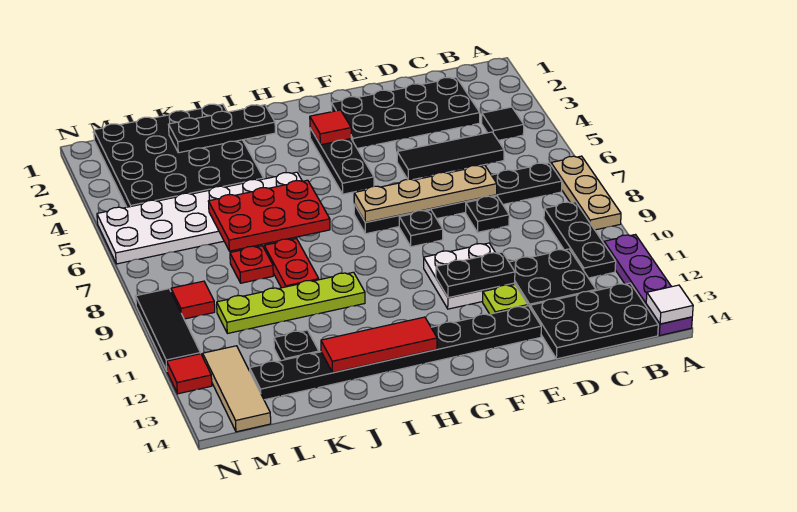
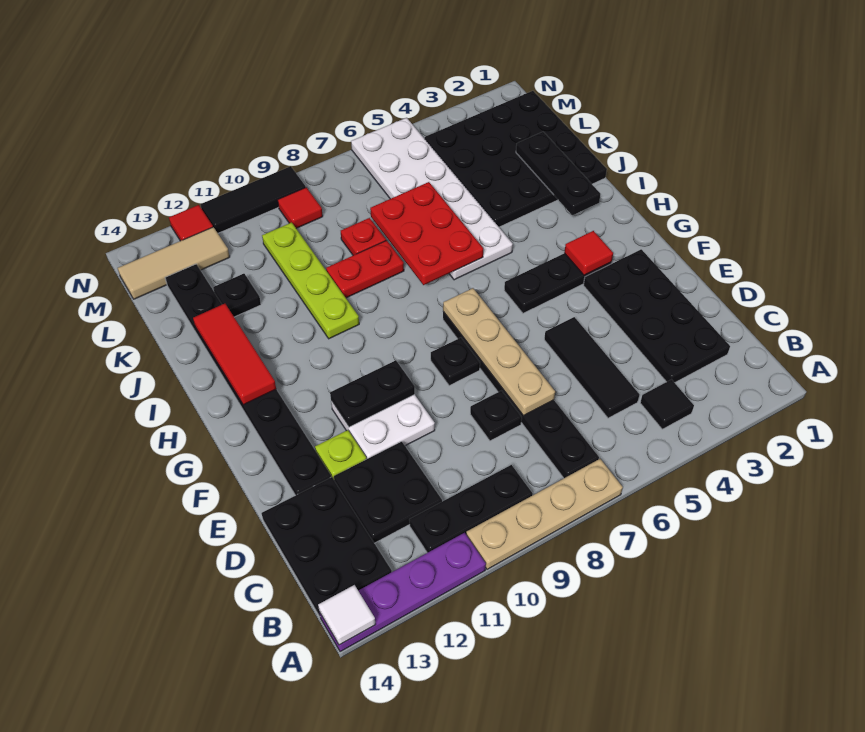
tan 1x3 plate [551,156,621,230] -> tan 1x4 plate [466,459,623,569]
black 1x2 plate [436,252,515,298] -> black 1x2 plate turned to [330,360,415,427]

